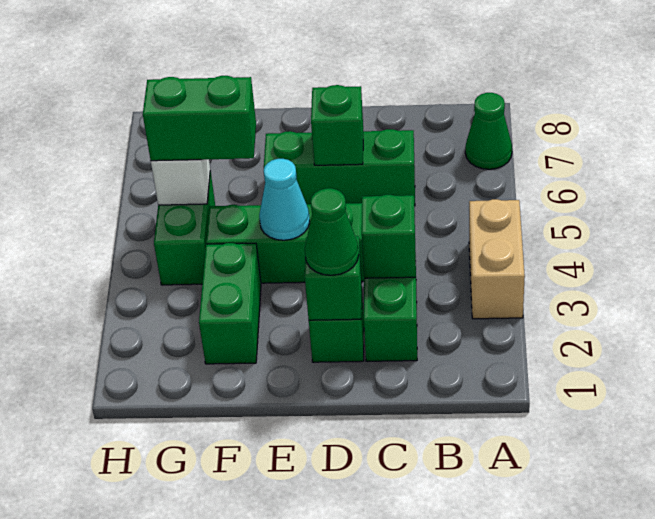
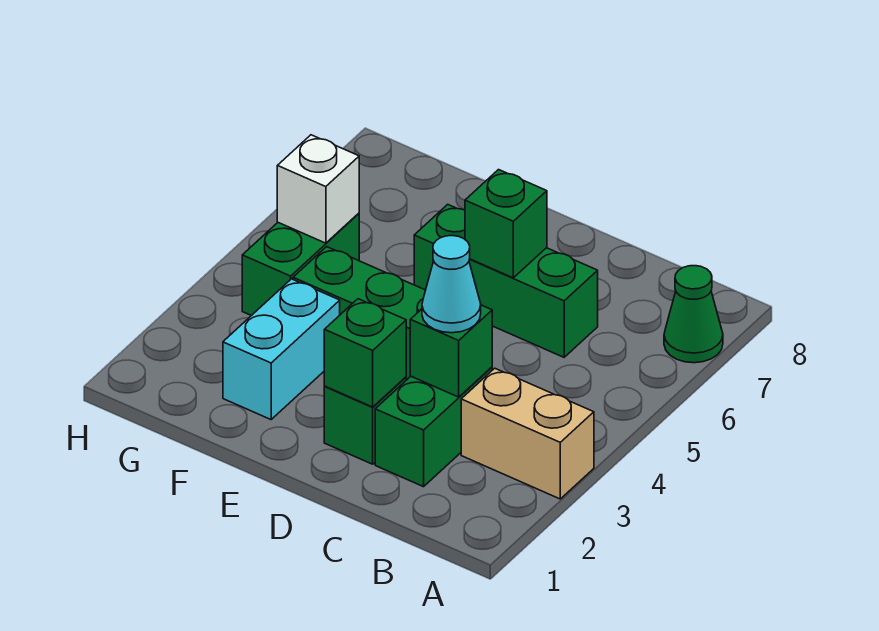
tan 1x2 brick [469,199,525,319] -> tan 1x2 brick turned to [461,368,594,499]
green 1x1 cone [305,188,359,275] -> none
cyan 1x1 cone [259,159,310,240] -> cyan 1x1 cone moved to [422,236,481,333]
green 1x2 brick [199,243,261,364] -> cyan 1x2 brick [223,279,340,419]
green 1x2 brick [143,76,256,161] -> none

